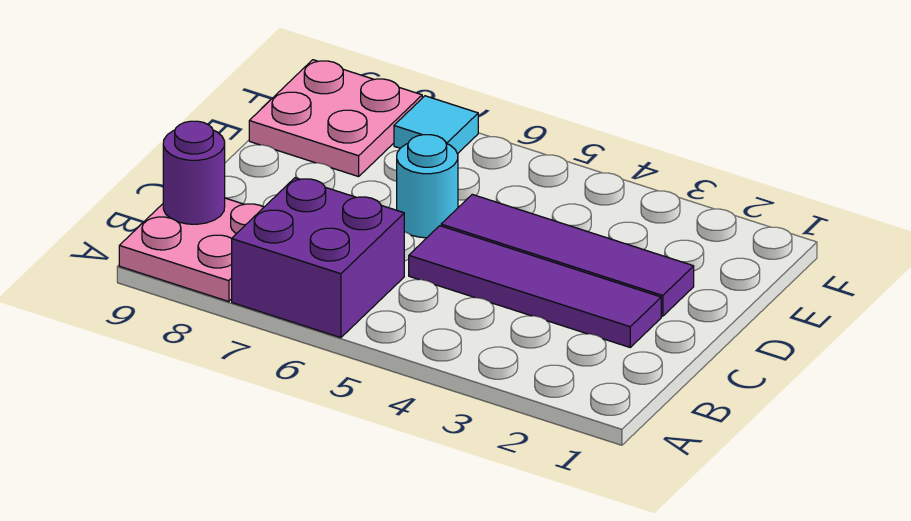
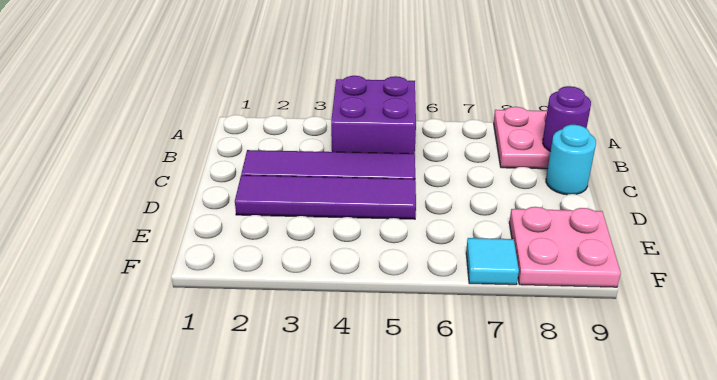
purple 2x2 brick [232,178,404,338] -> purple 2x2 brick moved to [331,76,416,154]
cyan 1x1 round brick [397,135,458,238] -> cyan 1x1 round brick moved to [546,125,596,195]

